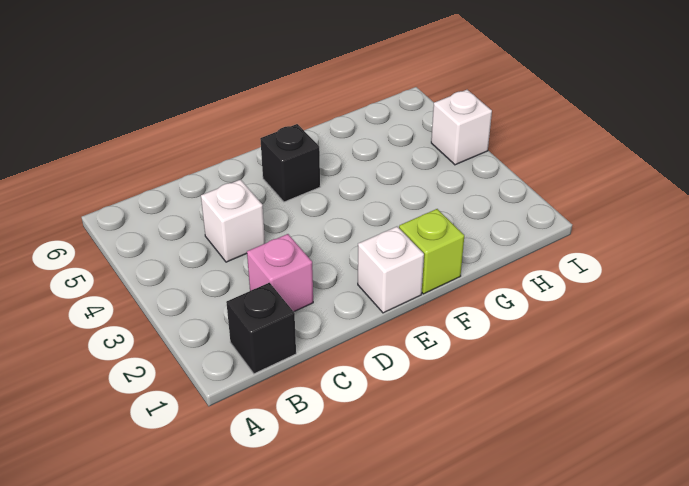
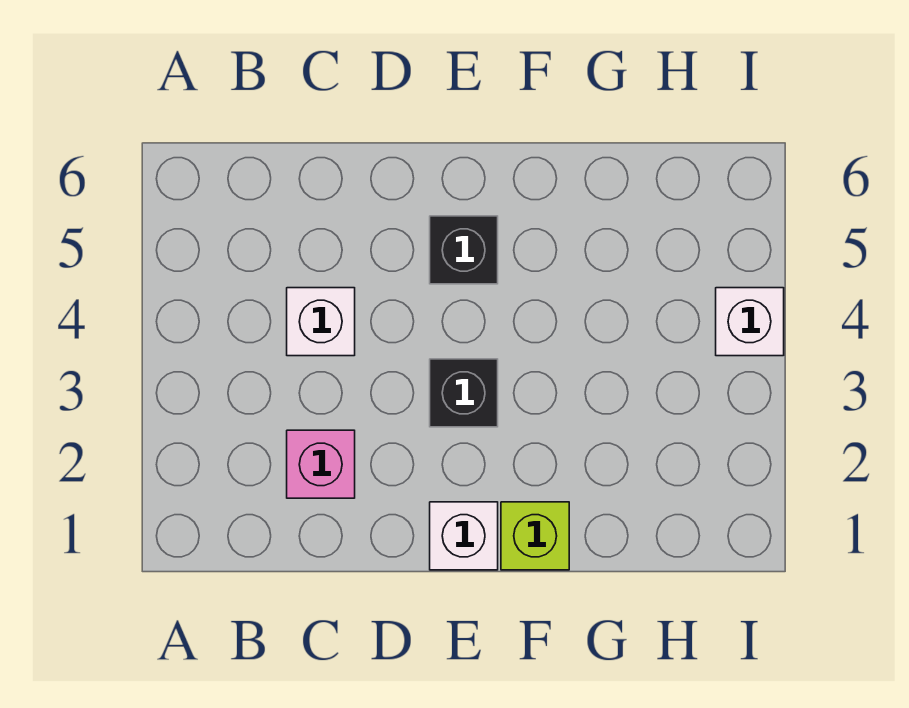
black 1x1 brick [226,283,296,374] -> black 1x1 brick moved to [430,359,498,427]

